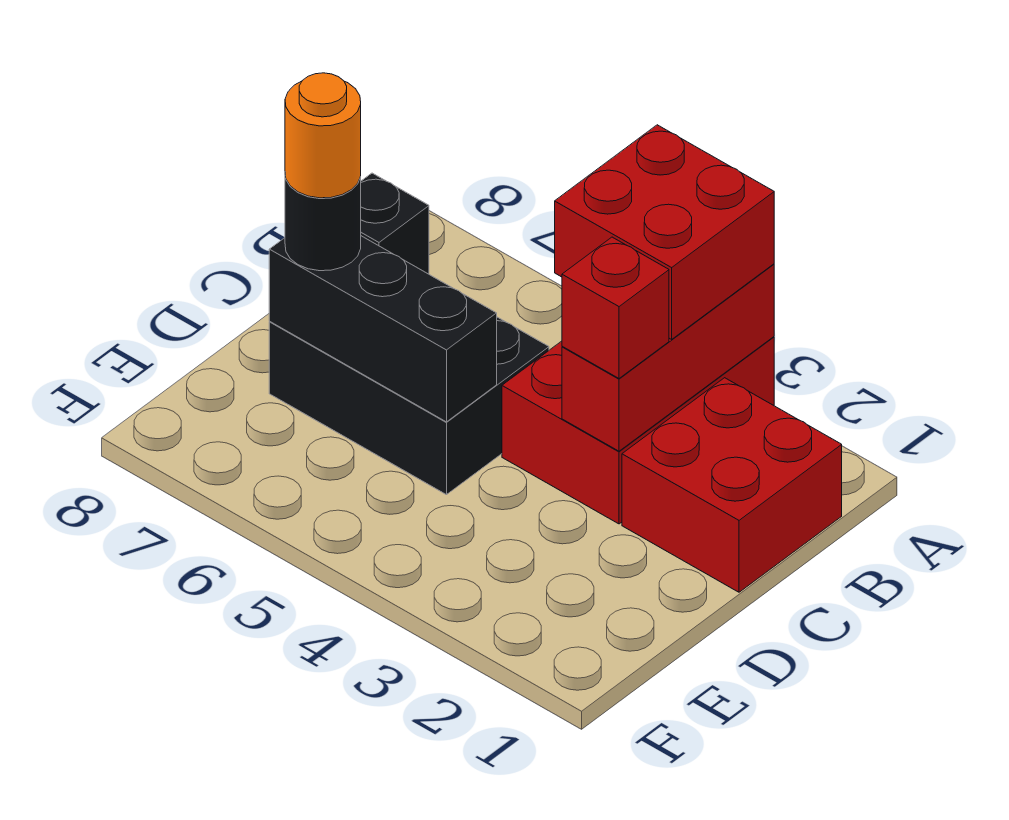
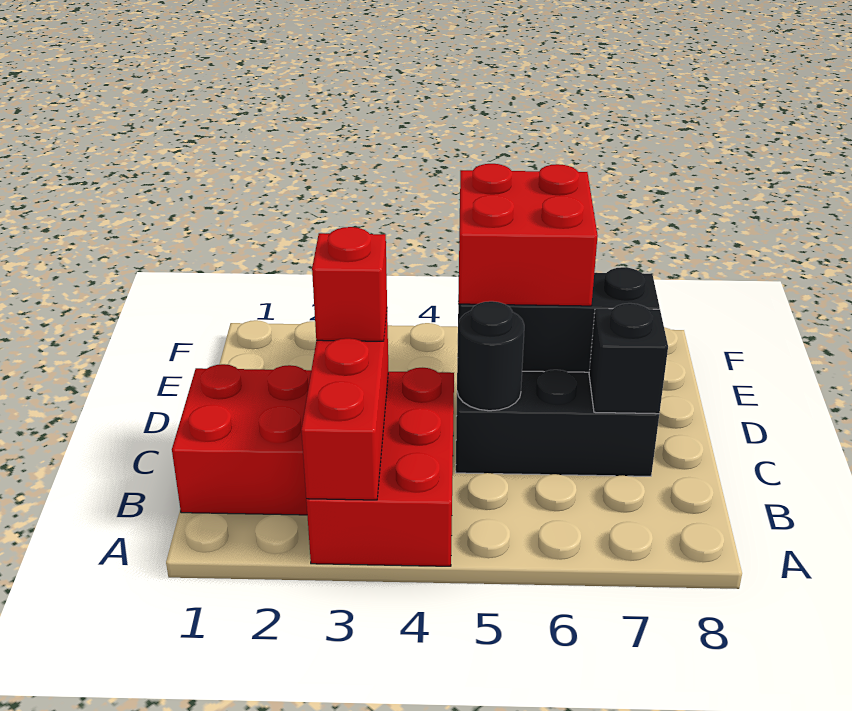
red 2x2 brick [555,125,774,339] -> red 2x2 brick moved to [458,164,598,306]
black 1x1 round brick [285,175,361,271] -> black 1x1 round brick moved to [457,301,524,411]
orange 1x1 round brick [285,73,361,198] -> none

